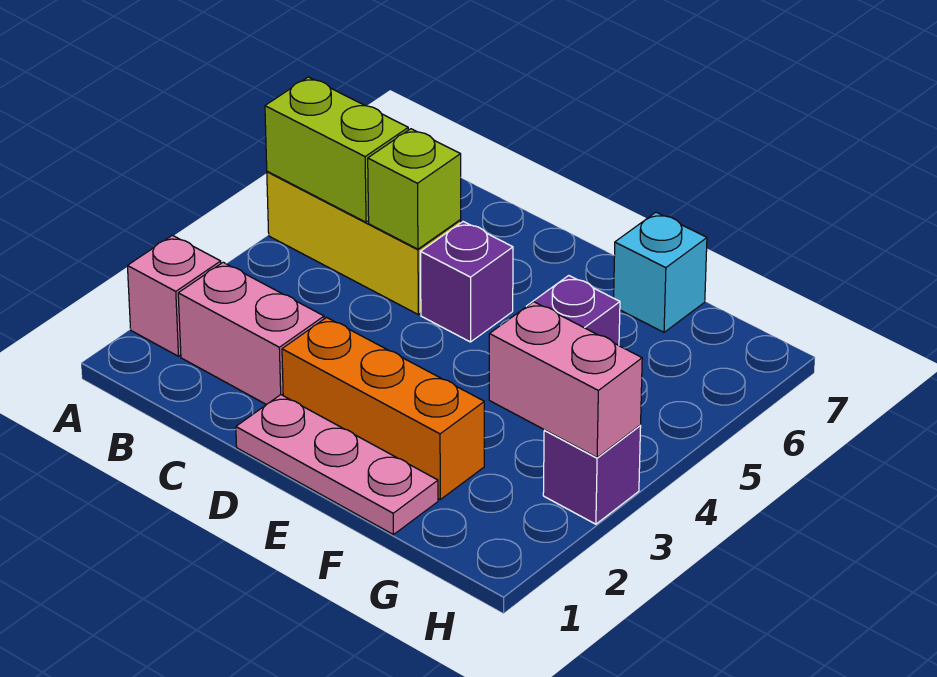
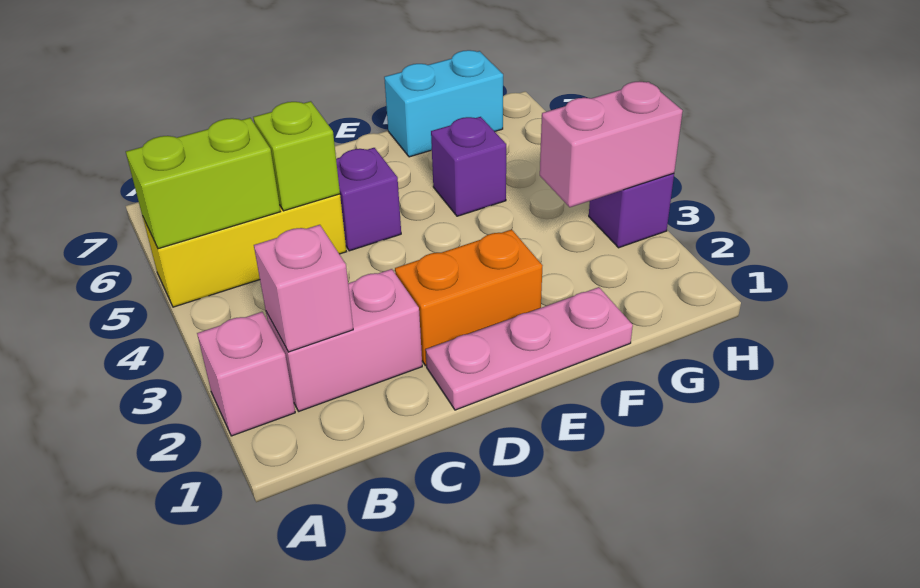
none -> pink 1x1 brick [254,225,353,352]
orange 1x3 brick [282,317,484,499] -> orange 1x2 brick [395,230,543,366]
cyan 1x1 brick [614,212,707,332] -> cyan 1x2 brick [384,50,503,157]

